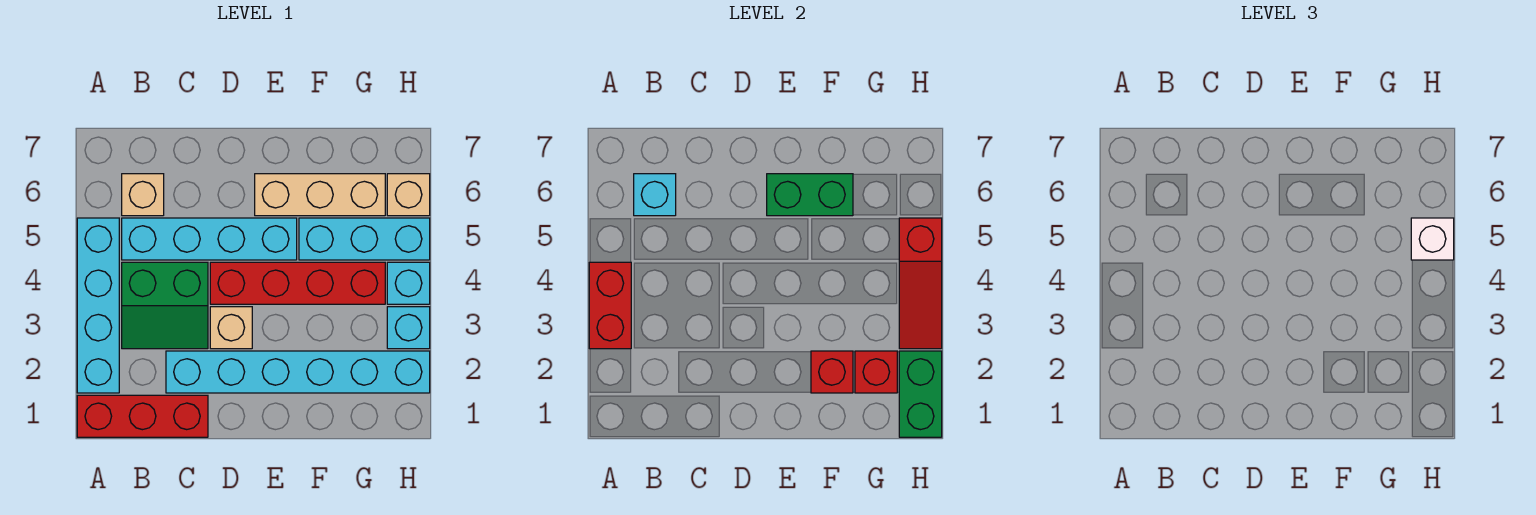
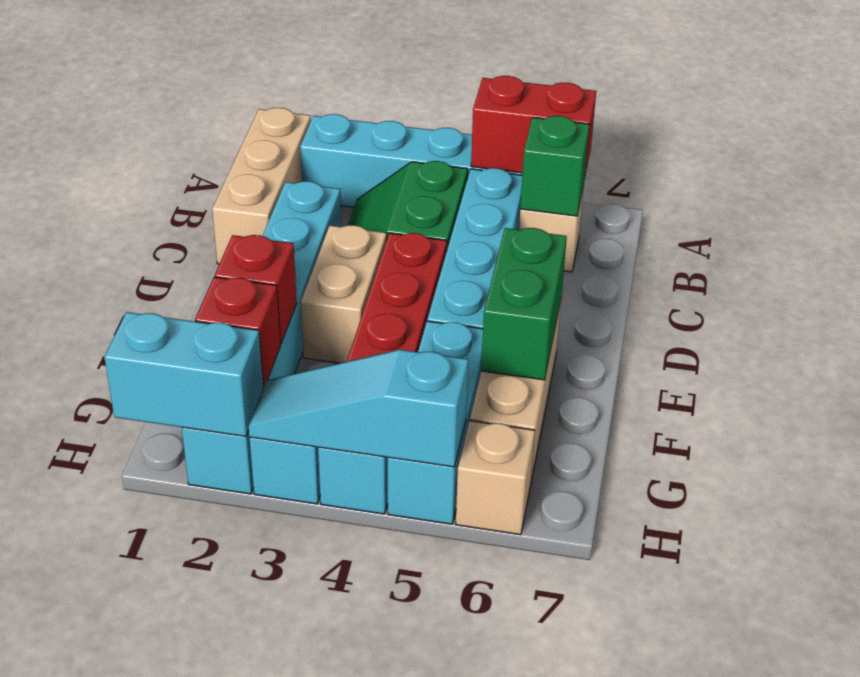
red 1x3 brick [77,395,208,437] -> tan 1x3 brick [212,108,311,264]
red 1x2 brick [589,262,631,349] -> red 1x2 brick moved to [471,76,596,180]
cyan 1x1 brick [634,174,676,216] -> green 1x1 brick [520,116,590,216]
tan 1x1 brick [210,307,252,349] -> tan 1x2 brick [301,225,387,363]
green 1x2 brick [899,351,942,437] -> cyan 1x2 brick [105,312,263,437]
red 1x3 slope [899,218,942,349] -> cyan 1x3 slope [249,350,468,467]
white 1x1 brick [1411,218,1454,260] -> none

